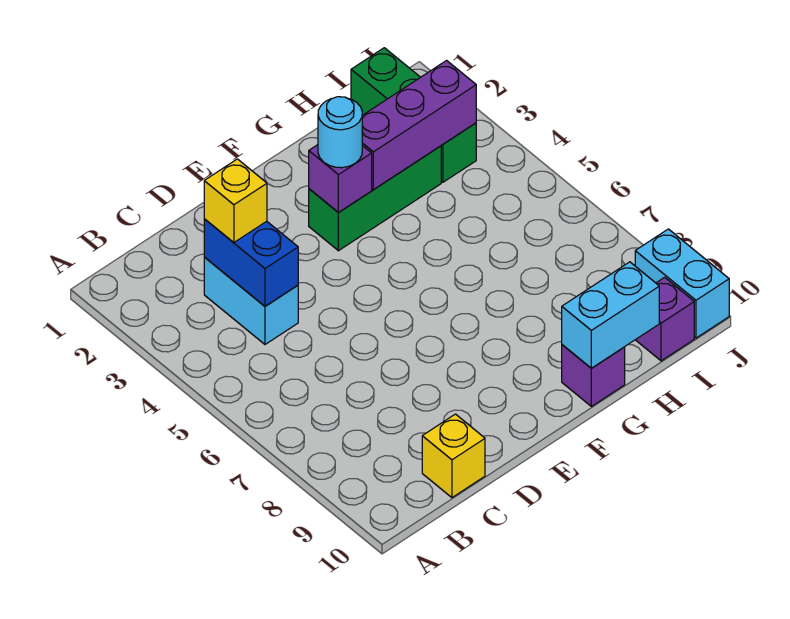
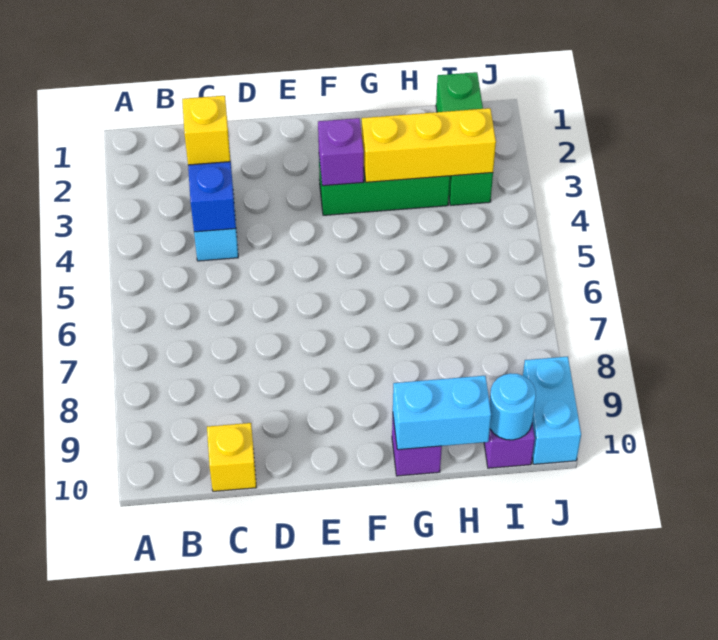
cyan 1x1 round brick [318,97,362,168] -> cyan 1x1 round brick moved to [490,373,536,440]
purple 1x3 brick [362,61,476,189] -> yellow 1x3 brick [362,108,496,182]

